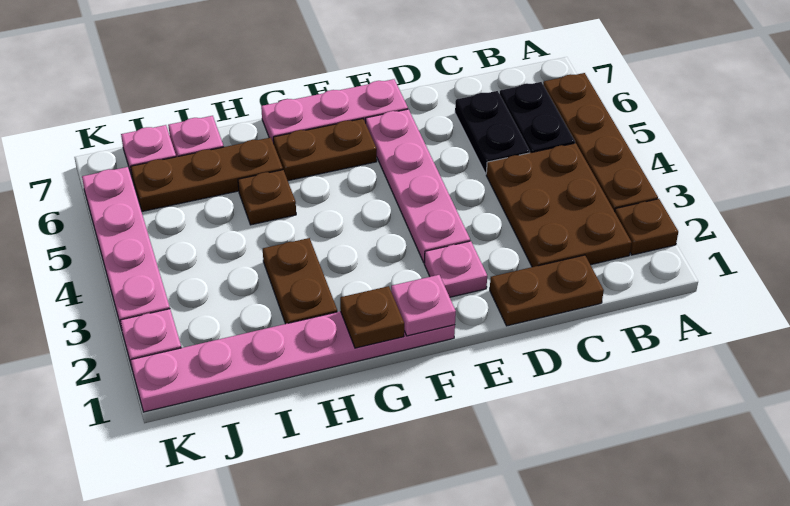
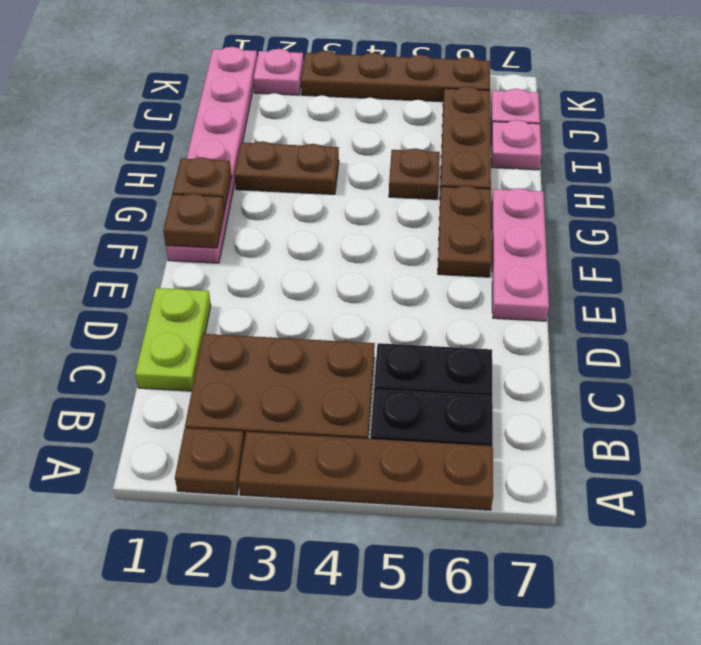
brown 1x2 plate [490,255,604,326] -> lime 1x2 plate [135,288,211,391]
pink 1x1 plate [424,241,487,297] -> none
pink 1x4 plate [366,109,470,263] -> none
pink 1x1 plate [391,275,456,336] -> brown 1x1 plate [163,194,224,248]
pink 1x4 plate [82,167,170,326] -> brown 1x4 plate [301,51,490,102]

